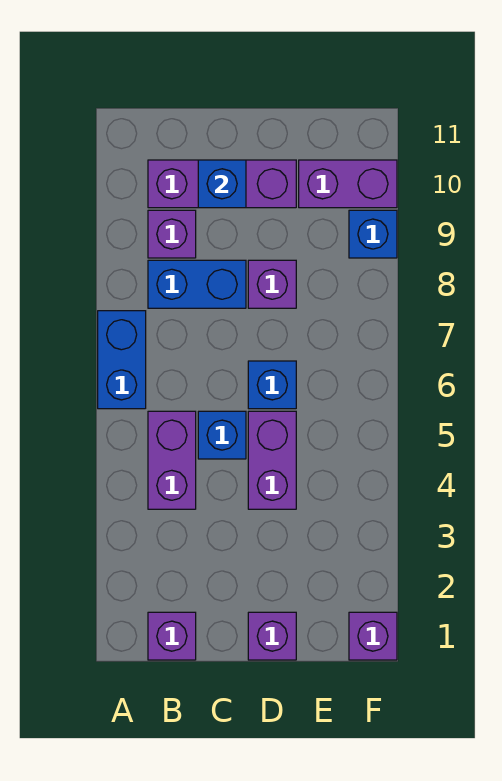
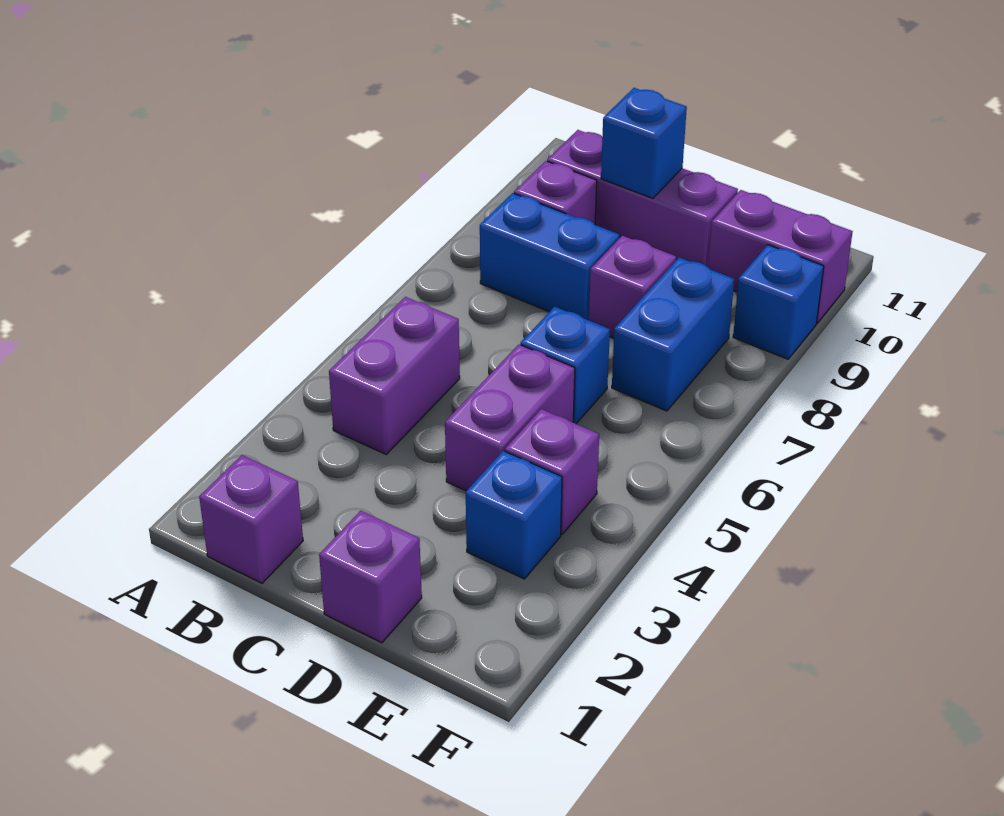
blue 1x2 brick [98,311,146,409] -> blue 1x2 brick moved to [612,258,734,411]
blue 1x1 brick [198,411,246,459] -> blue 1x1 brick moved to [466,451,562,579]
purple 1x1 brick [349,612,397,660] -> purple 1x1 brick moved to [505,409,599,534]

